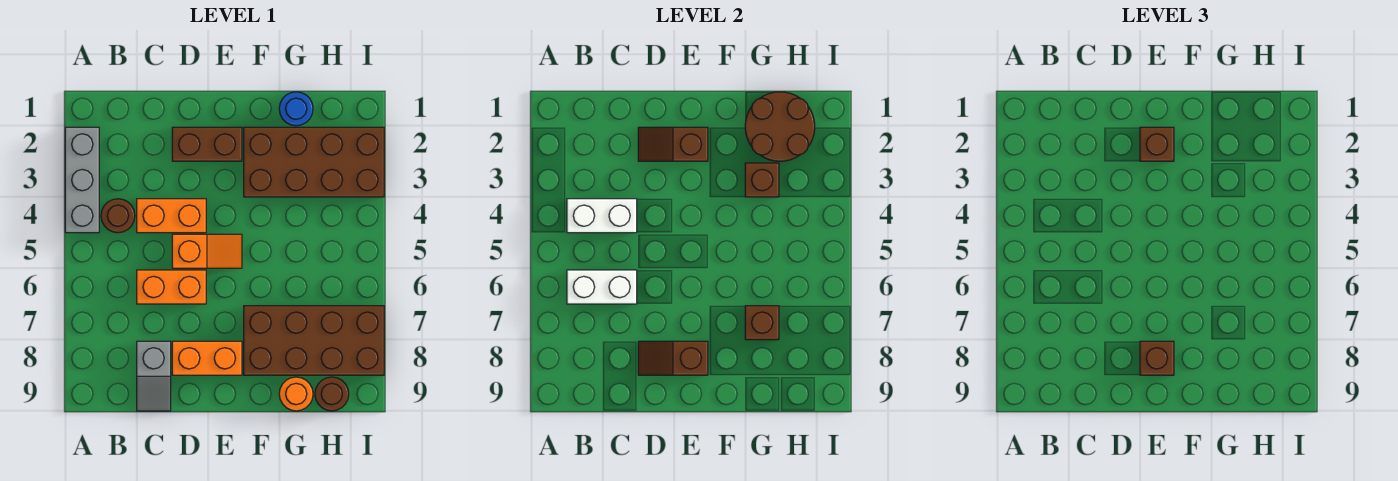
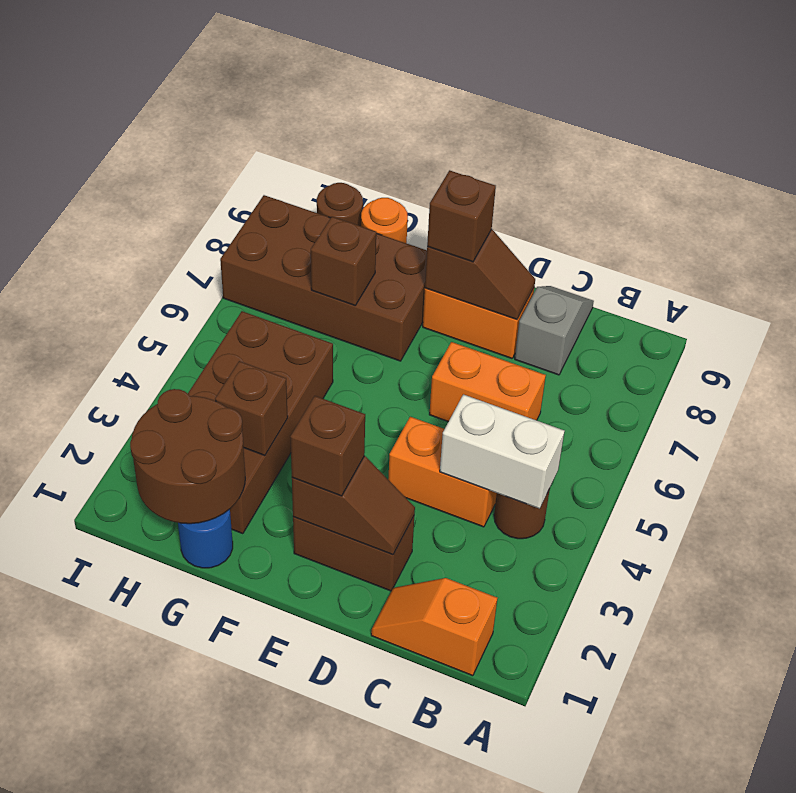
grey 1x3 brick [65,127,99,233] -> none
white 1x2 brick [567,270,637,304] -> none
orange 1x2 slope [172,234,242,268] -> orange 1x2 slope moved to [371,578,497,676]
brown 2x4 brick [244,127,384,197] -> brown 2x4 brick turned to [188,311,333,534]

